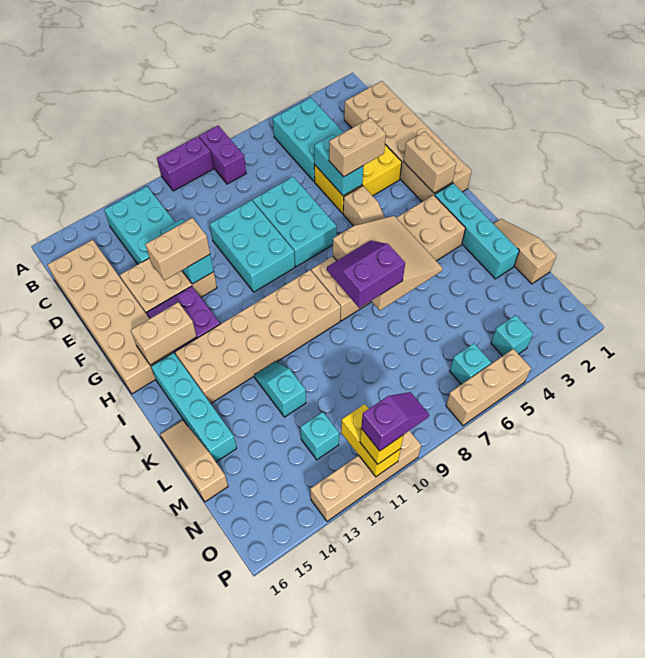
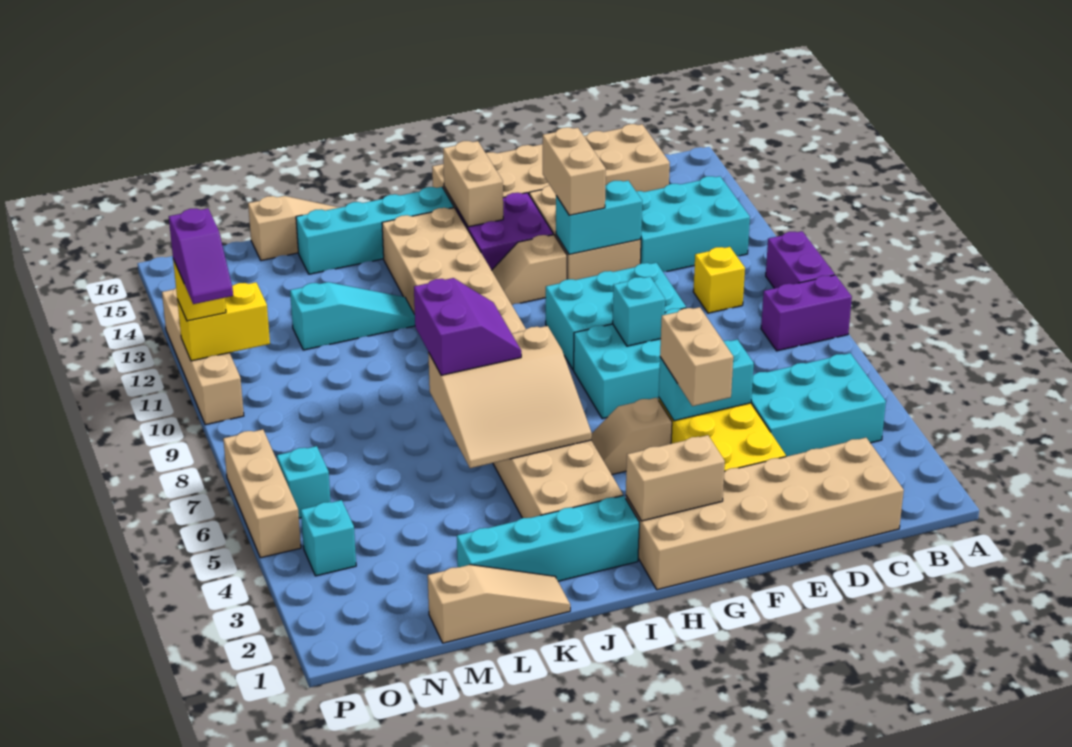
none -> yellow 1x1 brick [693,247,745,313]
none -> tan 1x2 slope [492,235,567,305]
cyan 1x2 slope [254,362,306,417] -> cyan 1x3 slope [290,282,415,350]
cyan 1x1 brick [301,412,339,460] -> cyan 1x1 brick moved to [613,277,665,346]

